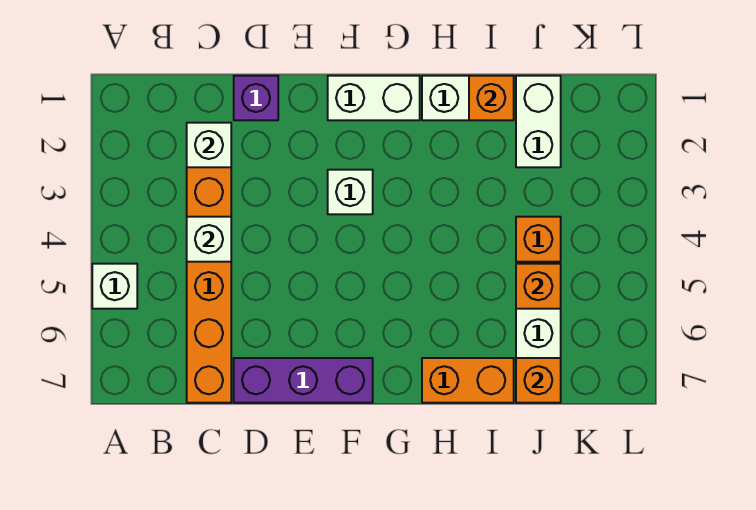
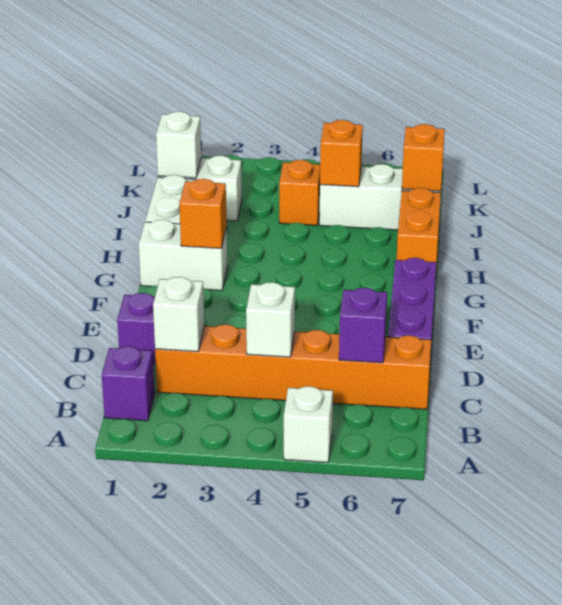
none -> purple 1x1 brick [102,346,155,421]
none -> purple 1x1 brick [339,288,387,363]
white 1x2 brick [328,76,420,120] -> white 1x2 brick turned to [139,220,227,290]
white 1x1 brick [328,170,373,214] -> white 1x1 brick moved to [156,112,201,178]
orange 1x1 brick [469,76,514,120] -> orange 1x1 brick moved to [180,179,227,248]

